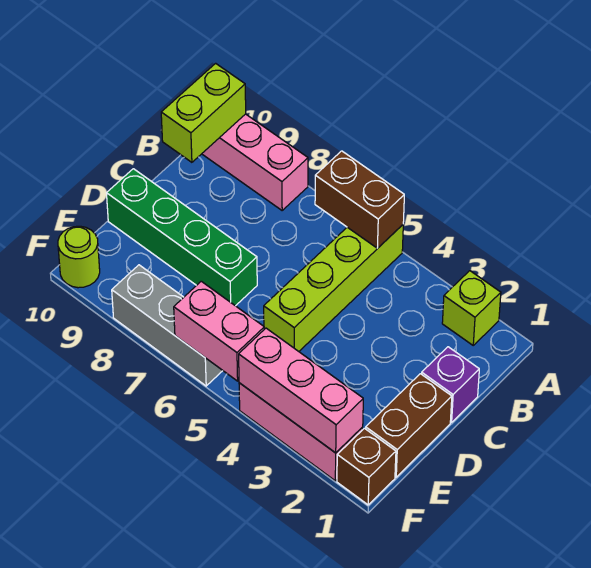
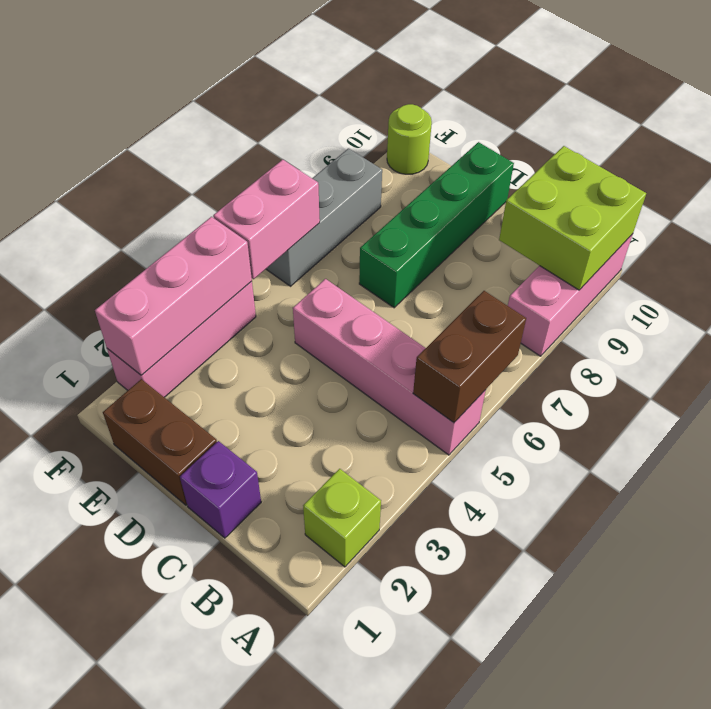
lime 1x4 brick [264,225,403,351] -> pink 1x4 brick [293,279,486,455]
lime 1x2 brick [161,63,246,162] -> lime 2x2 brick [499,146,646,290]
brown 1x1 brick [337,428,396,505] -> none

